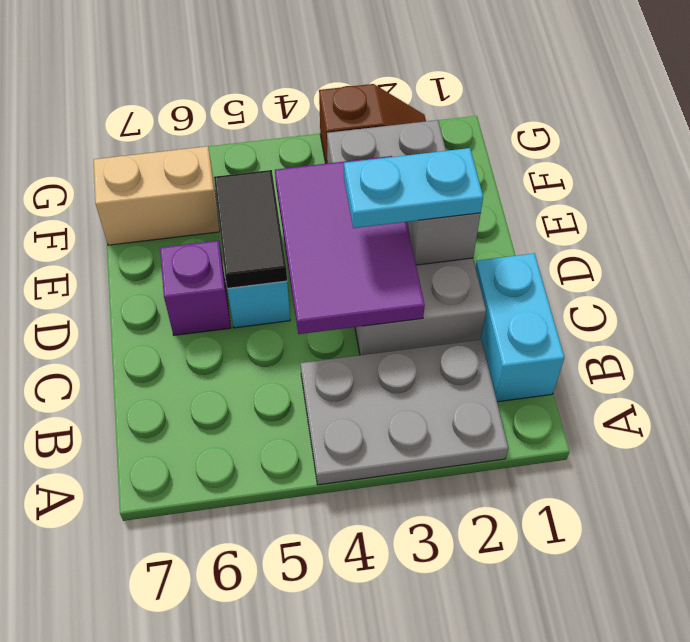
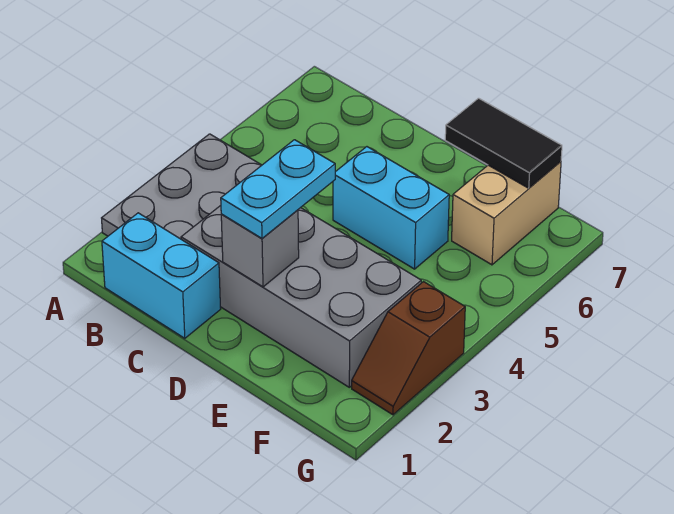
purple 2x3 tile [275,156,425,334] -> none
black 1x2 tile [214,170,287,288] -> black 1x2 tile moved to [445,98,562,188]
purple 1x1 brick [160,241,231,335] -> none

